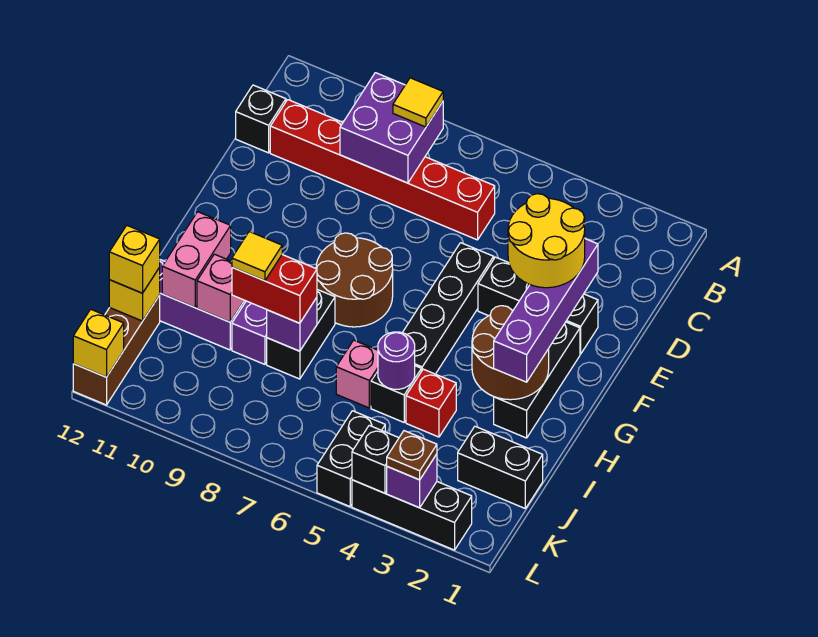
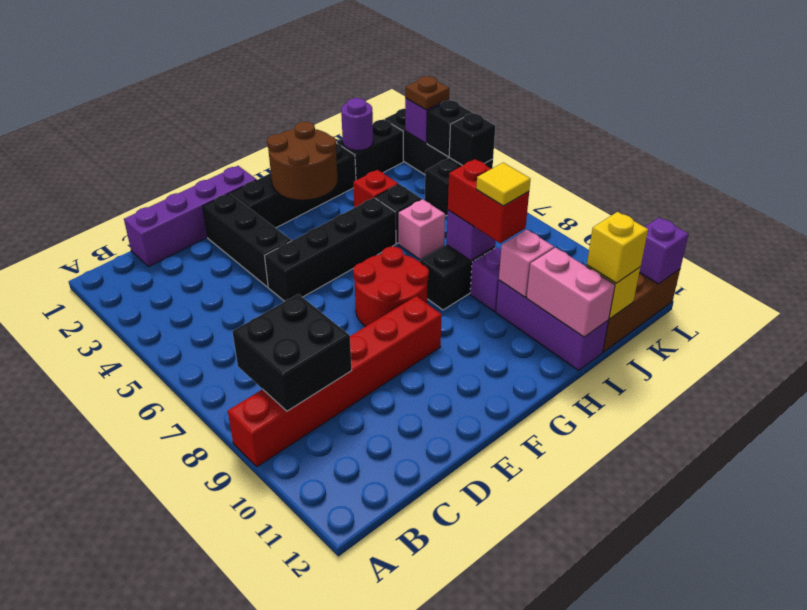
purple 2x2 brick [340,73,443,183] -> black 2x2 brick [232,294,352,411]
yellow 1x1 tile [393,78,443,127] -> none
red 1x6 brick [270,100,495,240] -> red 1x6 brick turned to [228,296,442,467]
black 1x1 brick [236,85,286,153] -> black 1x1 brick moved to [449,113,495,166]
purple 1x4 brick [494,239,598,382] -> purple 1x4 brick moved to [124,166,257,266]
yellow 2x2 round brick [508,194,585,288] -> none
black 1x3 brick [494,322,580,438] -> black 1x4 brick [231,143,356,228]
brown 2x2 round brick [316,233,393,327] -> red 2x2 round brick [353,247,429,327]
pink 1x2 brick [162,212,231,307] -> pink 1x2 brick turned to [527,247,615,337]
purple 1x1 round brick [378,332,415,389] -> purple 1x1 round brick moved to [341,98,373,150]
black 1x2 brick [458,426,543,508] -> black 1x2 brick turned to [337,119,403,180]
yellow 1x1 brick [73,309,124,377] -> purple 1x1 brick [639,217,689,284]

